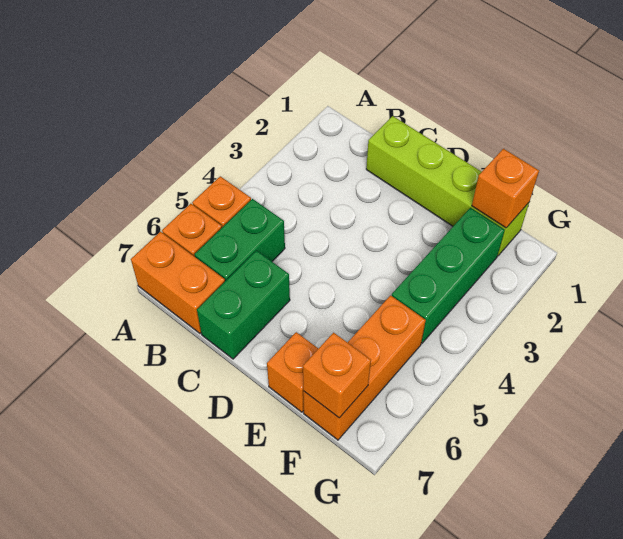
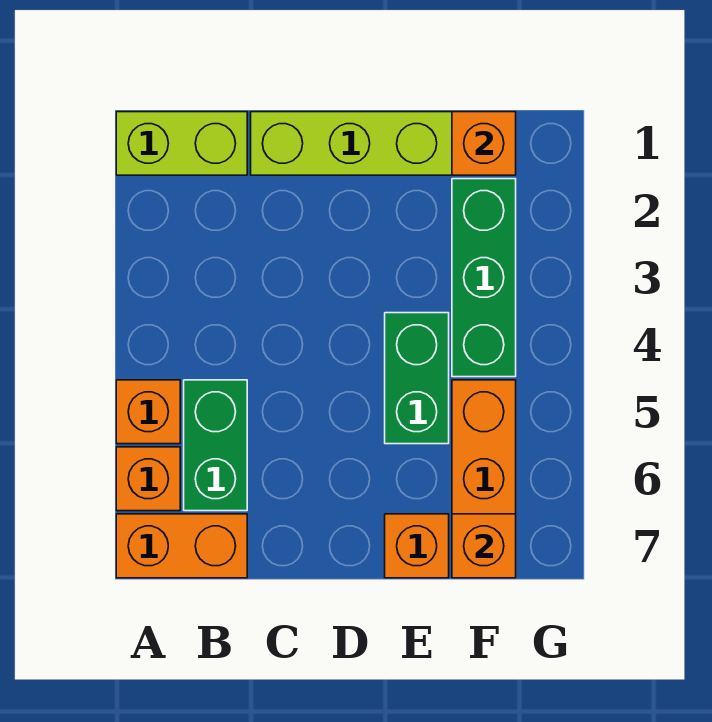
none -> lime 1x2 brick [116,112,247,175]
green 1x2 brick [197,251,290,359] -> green 1x2 brick moved to [385,313,449,444]

